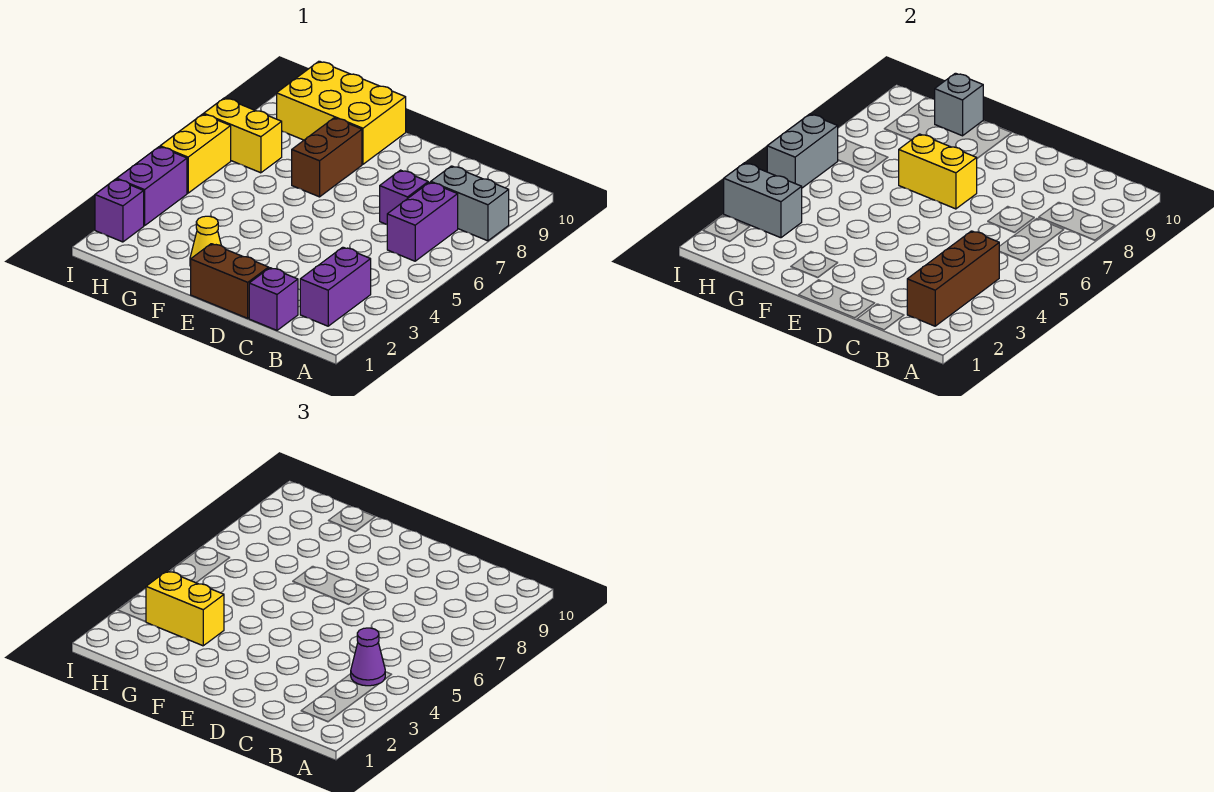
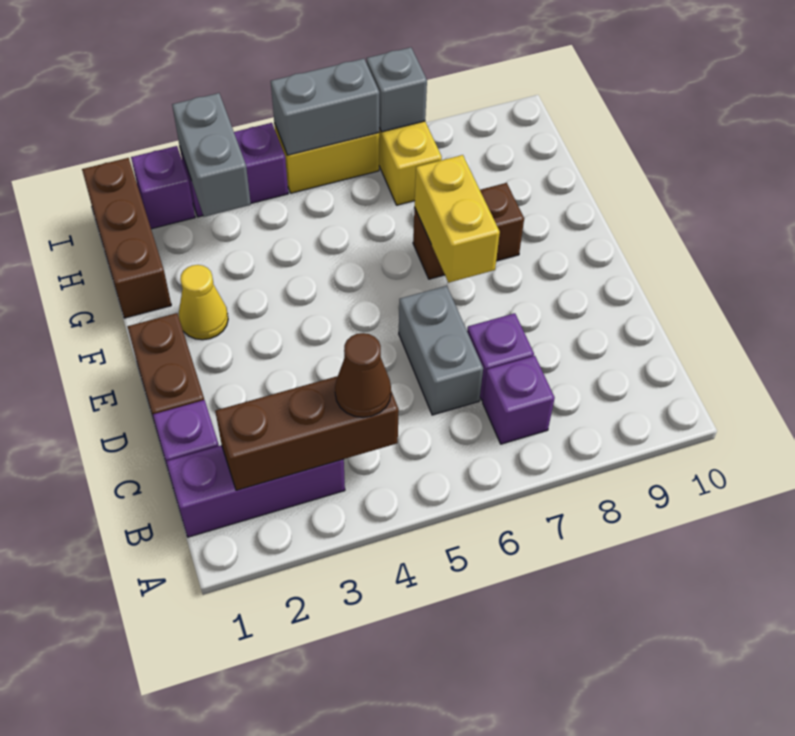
grey 1x2 brick [431,166,509,241] -> grey 1x2 brick moved to [399,286,483,415]
purple 1x2 brick [300,247,371,326] -> purple 1x3 brick [166,445,345,537]
purple 1x1 cone [351,628,385,686] -> brown 1x1 cone [335,333,391,417]
purple 1x2 brick [387,182,458,261] -> purple 1x1 brick [483,356,555,444]
yellow 2x3 brick [277,61,406,164] -> none
none -> brown 1x3 brick [82,158,171,318]
yellow 1x2 brick [146,571,224,646] -> none
grey 1x1 brick [935,73,983,136] -> grey 1x1 brick moved to [367,47,427,132]

